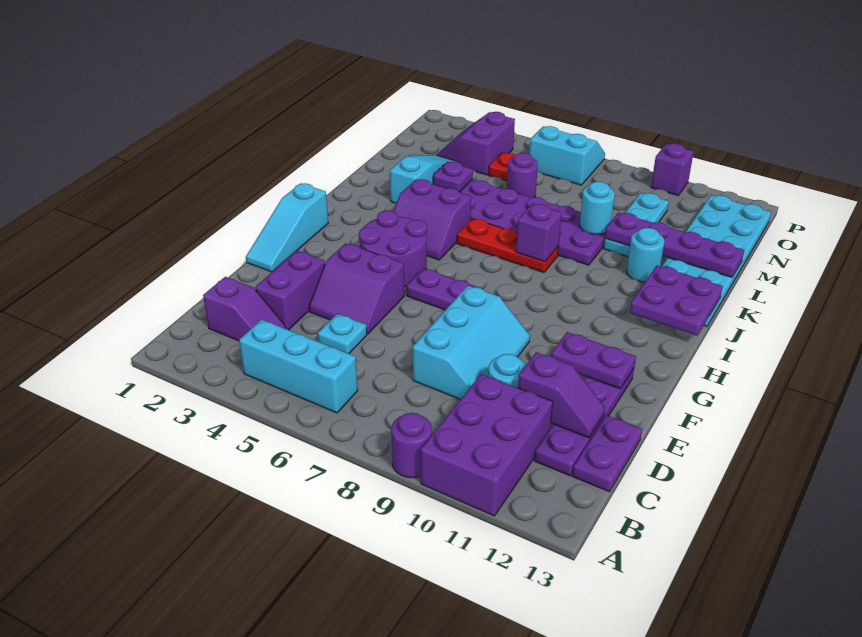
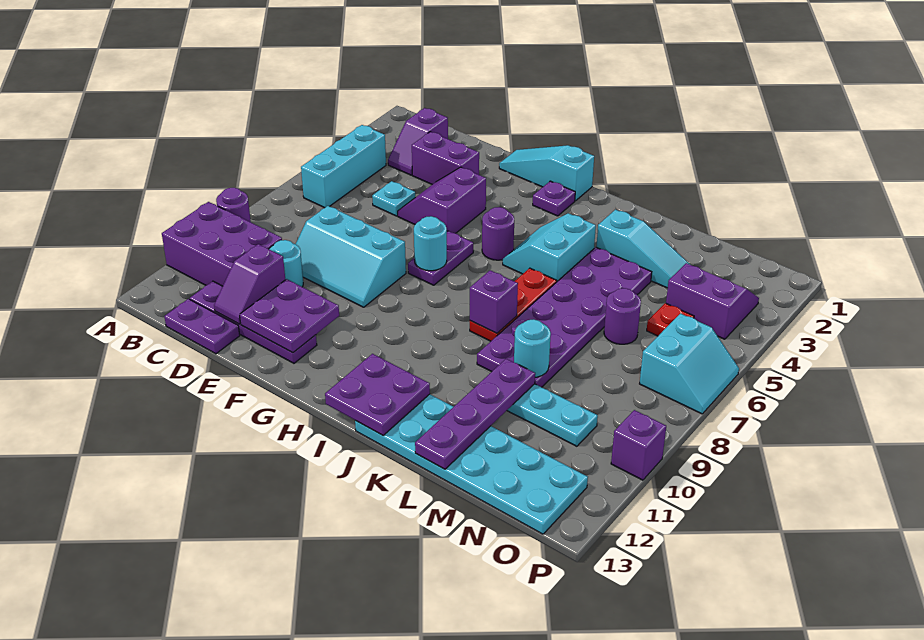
purple 1x2 plate [551,332,636,389] -> purple 2x2 plate [240,279,339,353]
purple 2x2 round brick [359,210,427,287] -> purple 1x1 round brick [482,207,514,260]
purple 2x2 slope [393,179,471,260] -> cyan 2x2 slope [503,213,596,281]
cyan 1x1 round brick [627,228,664,282] -> cyan 1x1 round brick moved to [414,216,447,271]
purple 1x1 plate [433,162,473,192] -> purple 1x1 plate moved to [533,181,575,216]

